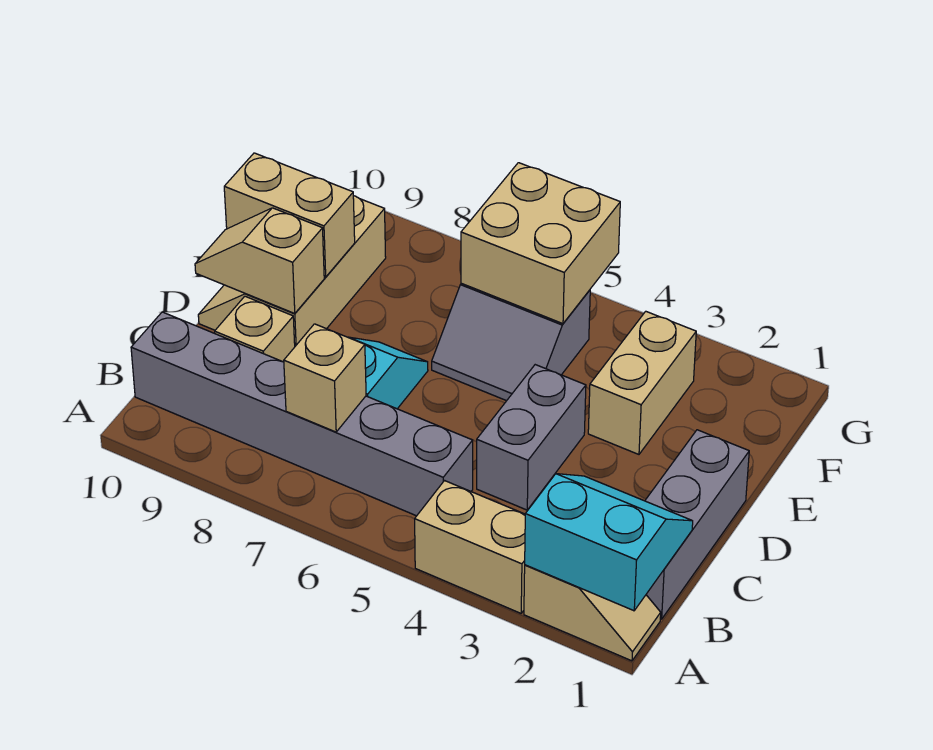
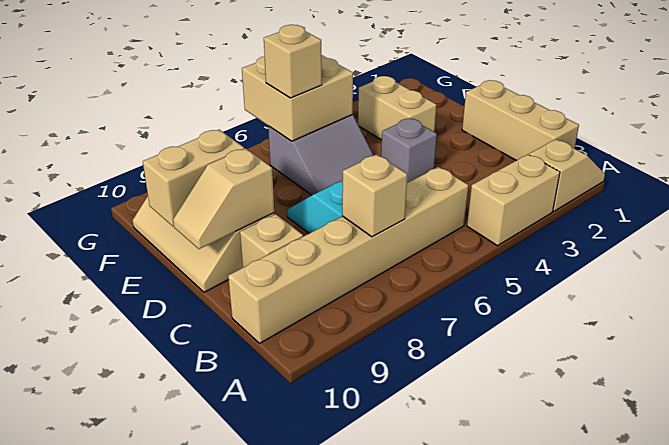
cyan 2x2 slope [525,474,693,611] -> none
grey 1x3 brick [645,430,749,619] -> tan 1x3 brick [462,80,579,161]
grey 1x6 brick [131,312,473,516] -> tan 1x6 brick [228,167,469,343]
grey 1x2 brick [477,365,586,510] -> grey 1x1 brick [381,118,437,183]
none -> tan 1x1 brick [264,25,322,98]

